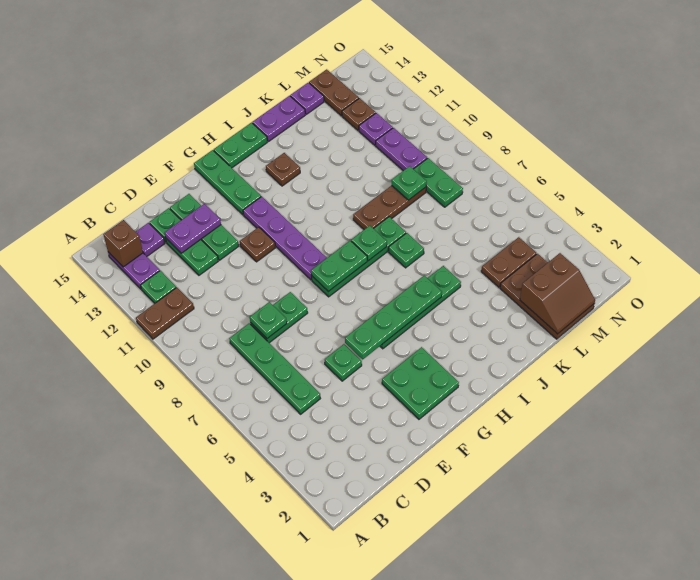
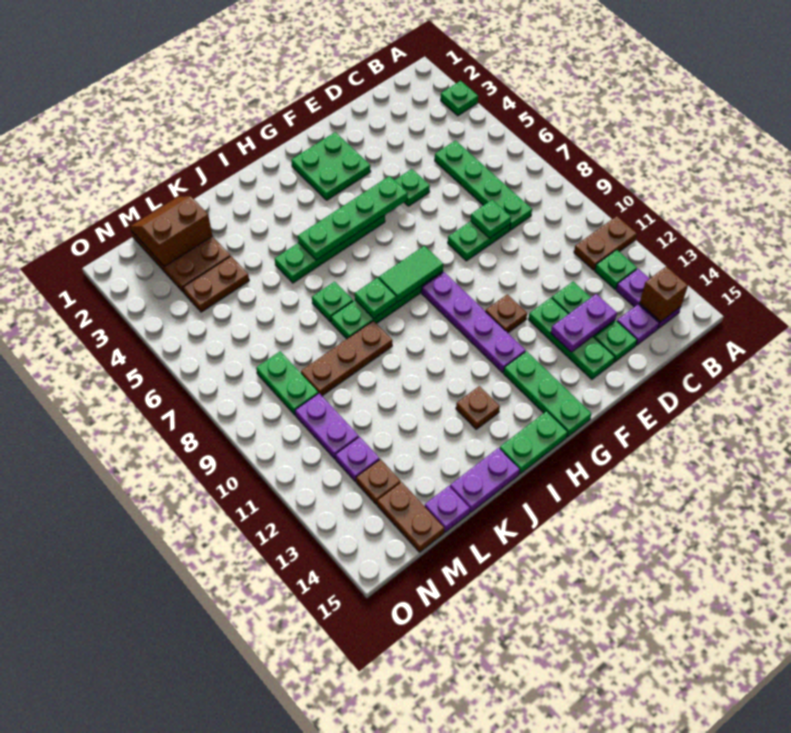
green 1x2 plate [311,241,367,292] -> green 1x2 tile [379,246,443,302]
green 1x1 plate [392,166,427,200] -> green 1x1 plate moved to [441,81,478,116]

